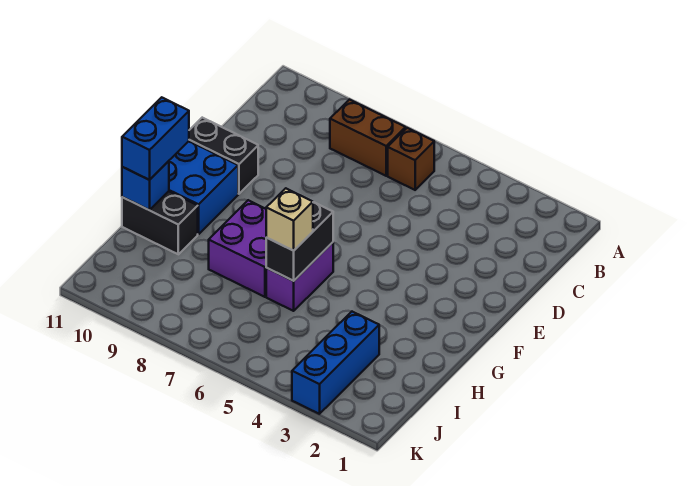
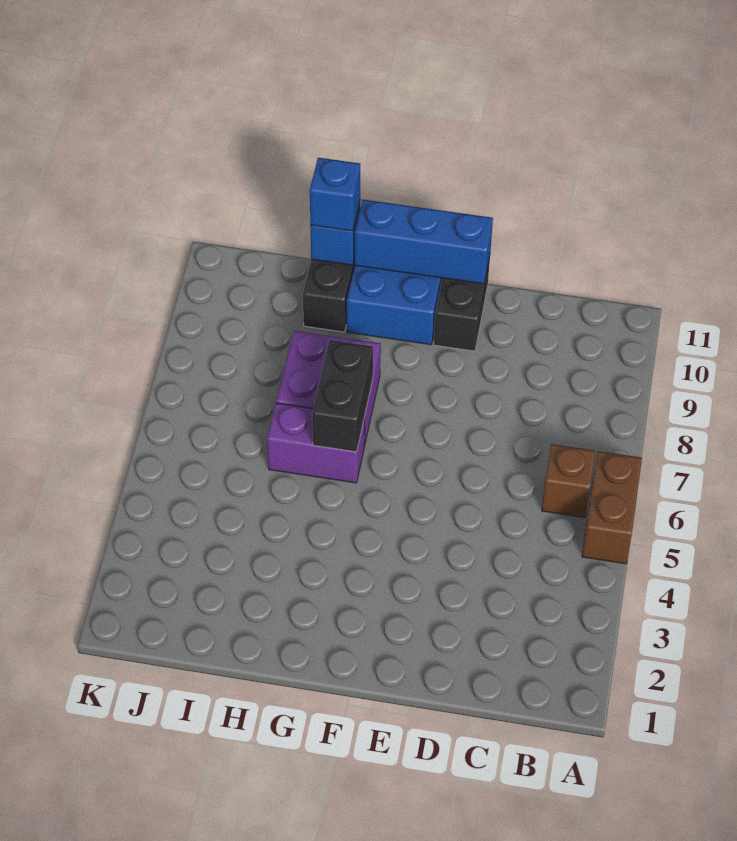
brown 1x2 brick [330,100,406,176] -> brown 1x2 brick moved to [582,451,642,564]
black 1x2 brick [266,202,333,281] -> black 1x2 brick turned to [312,340,373,452]
blue 1x2 brick [122,97,189,180] -> blue 1x1 brick [310,158,360,231]
tan 1x1 brick [266,188,313,251] -> none
blue 1x3 brick [292,312,379,414] -> blue 1x3 brick moved to [355,200,493,284]

